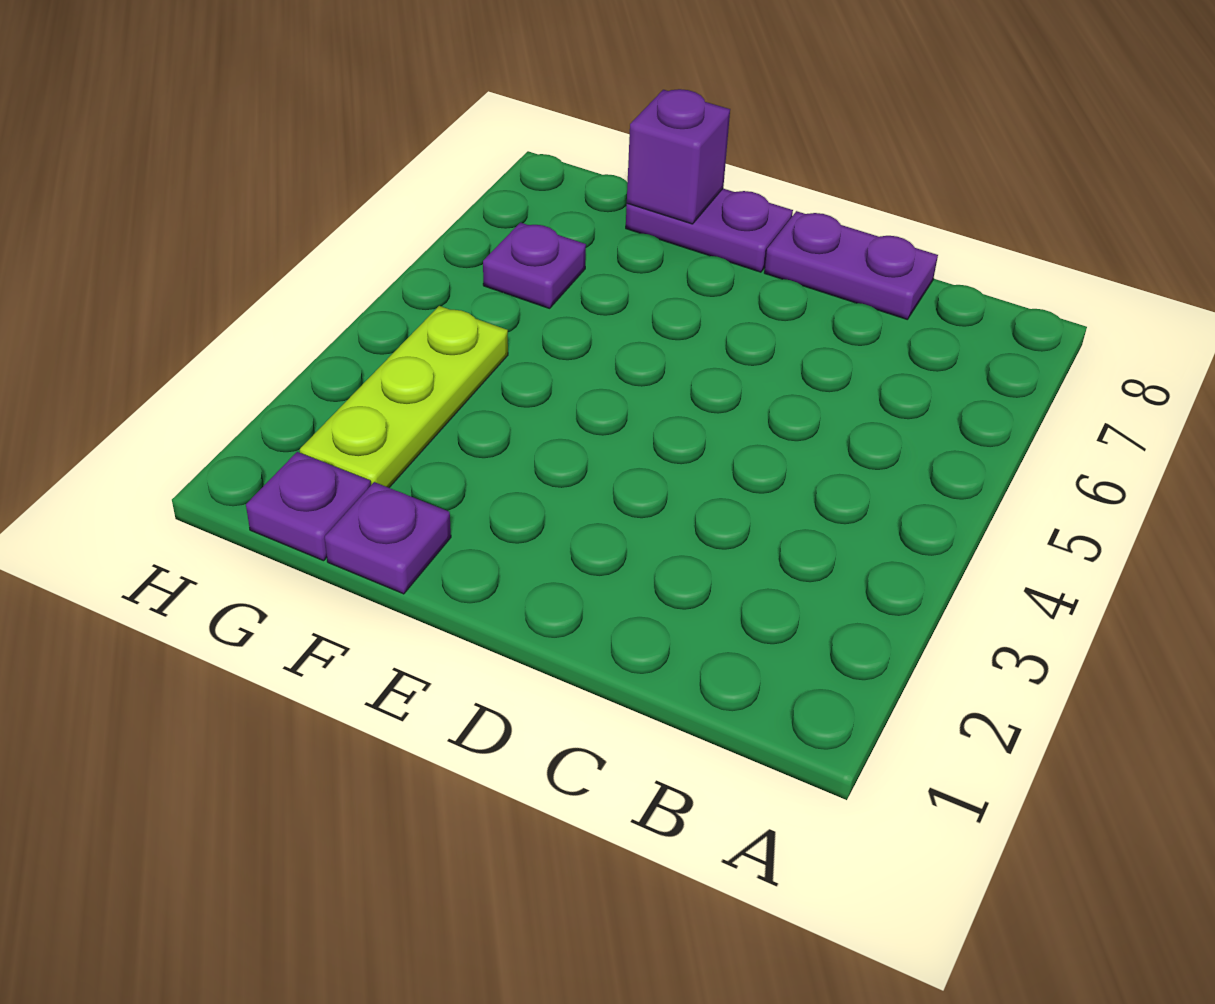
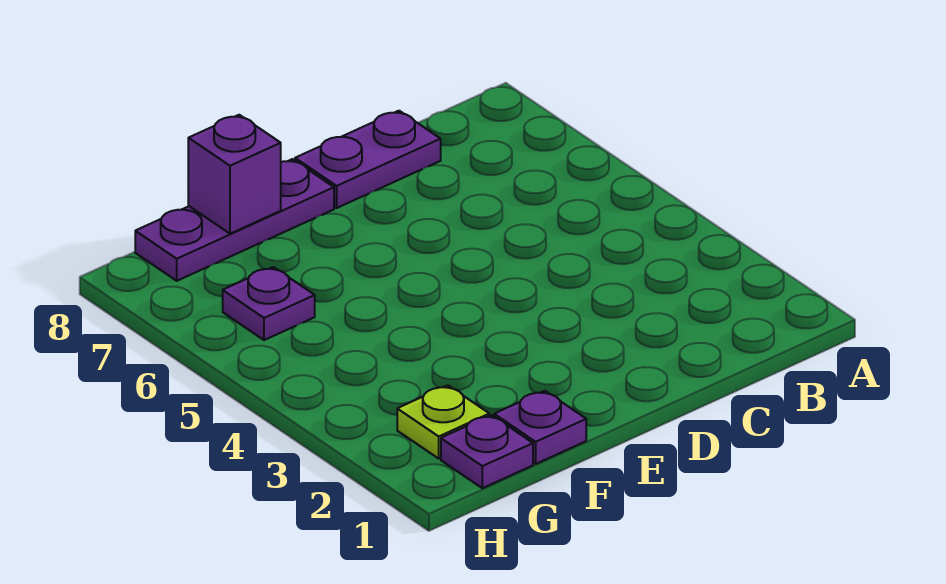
purple 1x2 plate [626,189,793,272] -> purple 1x3 plate [135,159,334,281]
lime 1x3 plate [300,306,508,488] -> lime 1x1 plate [397,385,489,458]

